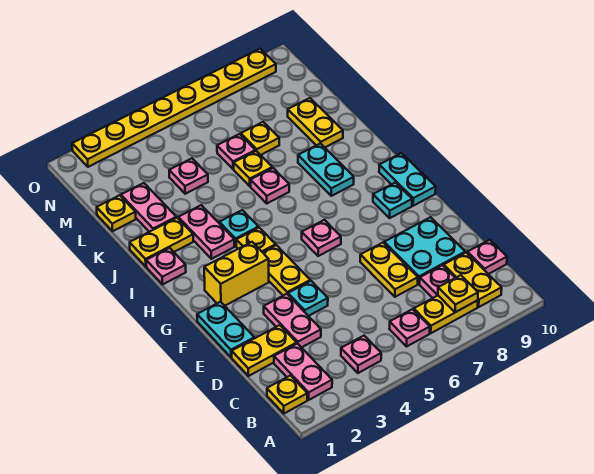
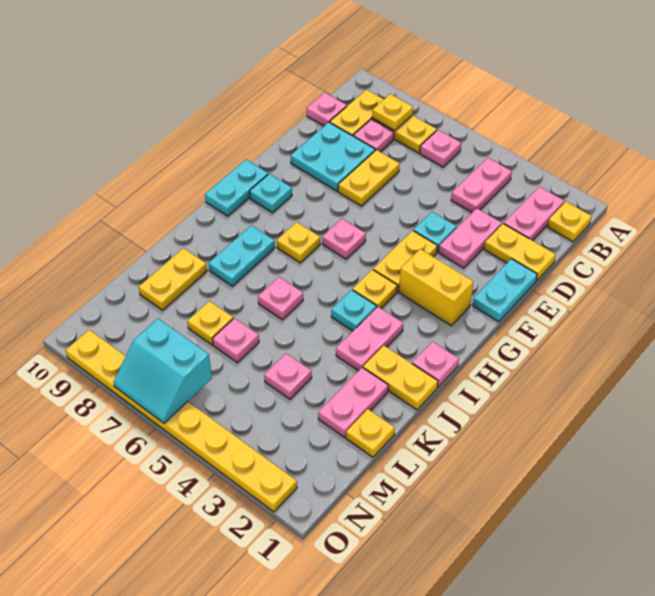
pink 1x1 plate [341,336,381,373] -> pink 1x2 plate [451,158,512,212]
yellow 1x1 plate [234,151,272,186] -> yellow 1x1 plate moved to [277,222,320,263]
none -> cyan 2x2 slope [113,319,212,423]

